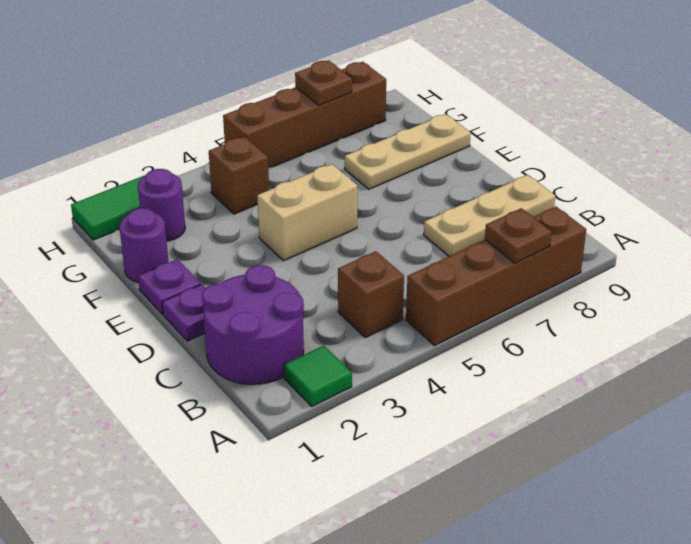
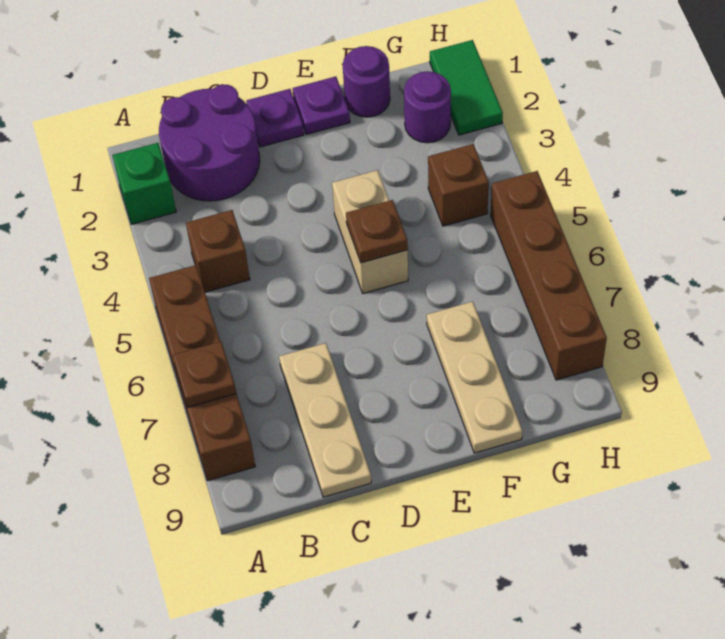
green 1x1 tile [284,346,352,406] -> green 1x1 brick [112,143,176,224]
brown 1x1 plate [295,60,352,105] -> brown 1x1 plate moved to [346,200,408,263]

